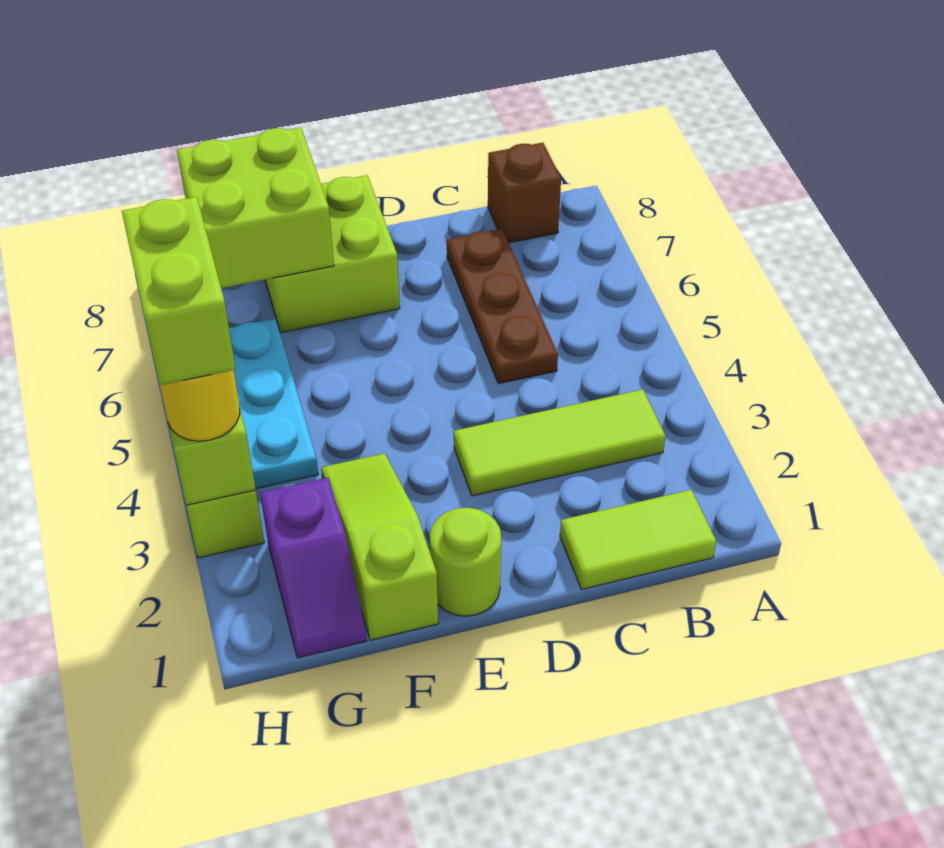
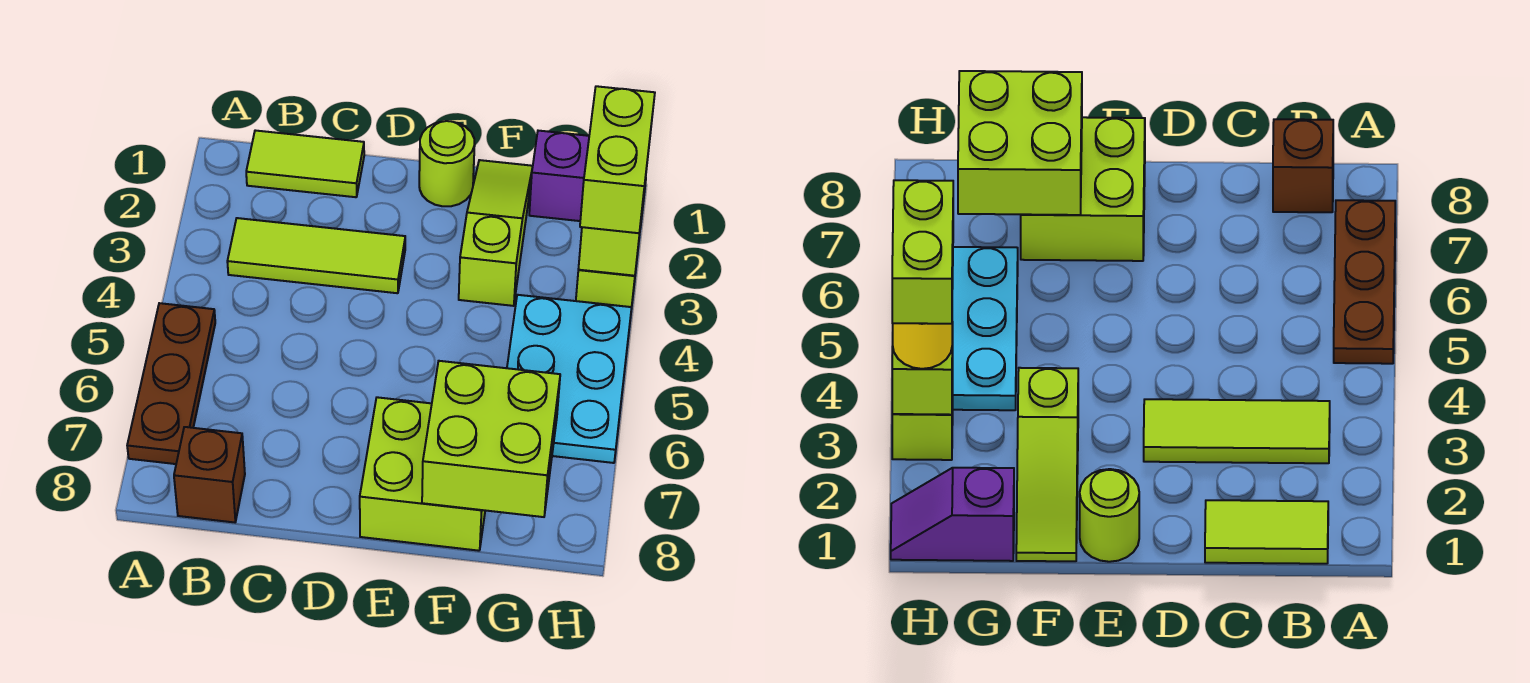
brown 1x3 plate [447,229,558,384] -> brown 1x3 plate moved to [127,303,215,464]
lime 1x3 slope [321,453,438,640] -> lime 1x3 slope turned to [459,160,533,306]
purple 1x2 slope [260,478,367,658] -> purple 1x2 slope turned to [529,131,646,221]

